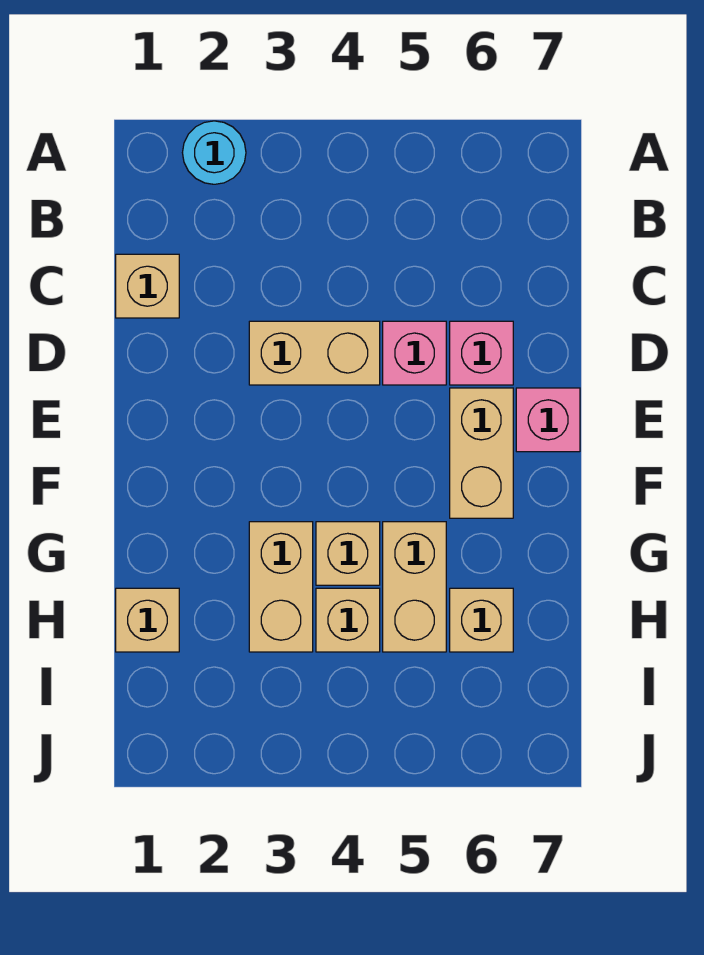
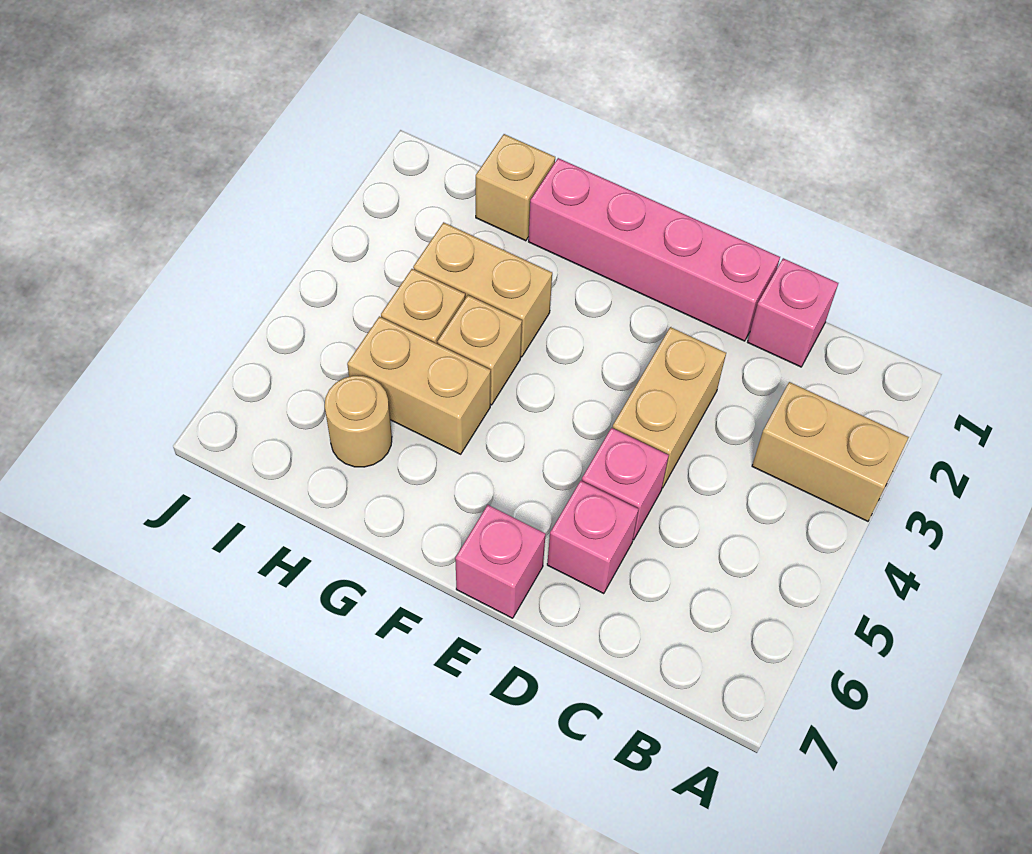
cyan 1x1 round brick [182,121,246,184] -> none
tan 1x1 brick [116,254,179,318] -> pink 1x1 brick [748,258,838,367]
none -> pink 1x4 brick [529,158,780,341]
tan 1x2 brick [450,388,513,518] -> tan 1x2 brick moved to [752,382,909,521]
tan 1x1 brick [450,588,513,652] -> tan 1x1 round brick [325,376,392,467]

